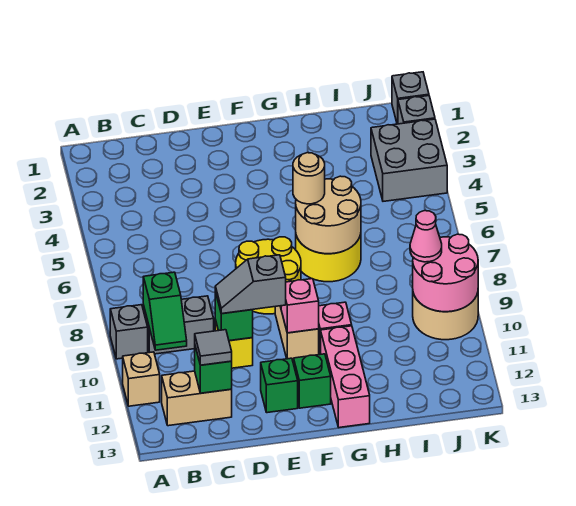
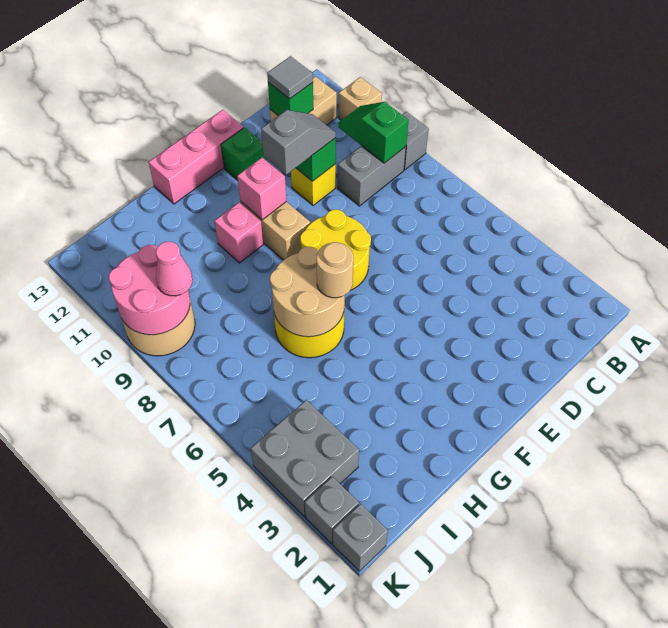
green 1x1 brick [294,354,331,408] -> none
pink 1x3 brick [321,326,370,428] -> pink 1x3 brick turned to [149,110,244,204]

